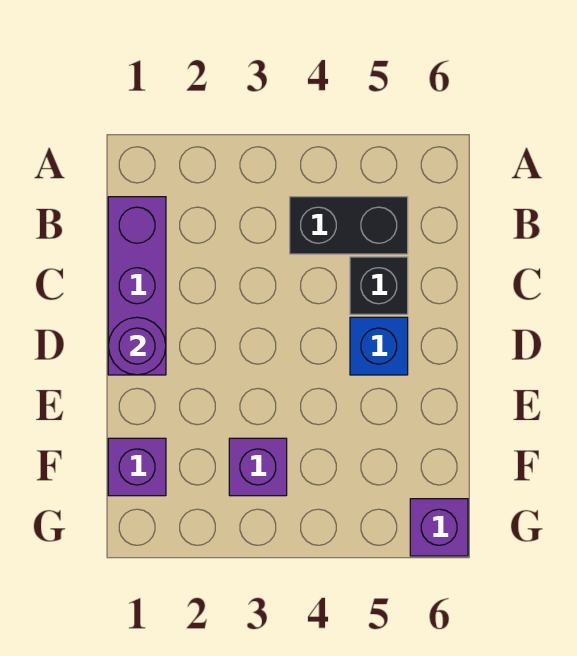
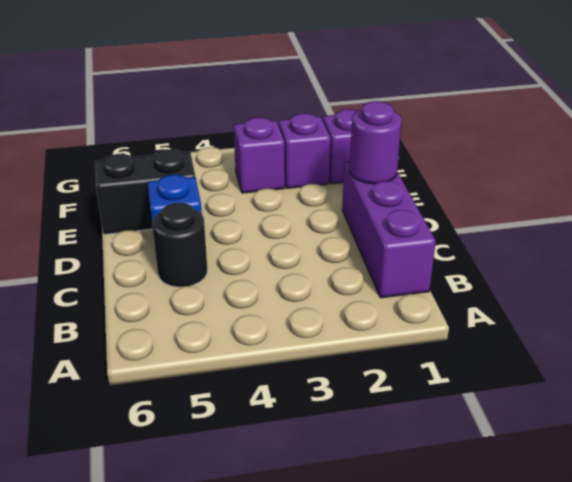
black 1x2 brick [290,197,408,254] -> black 1x2 brick moved to [95,149,195,234]
black 1x1 brick [350,257,408,314] -> black 1x1 round brick [152,203,207,287]
purple 1x1 brick [410,499,468,556] -> purple 1x1 brick moved to [279,113,330,188]

